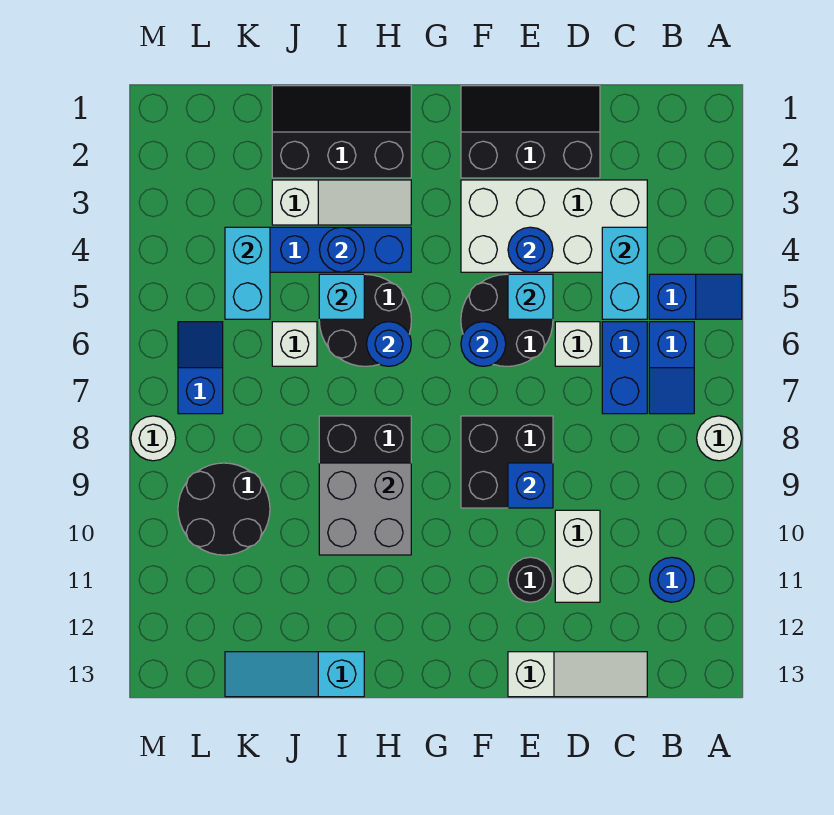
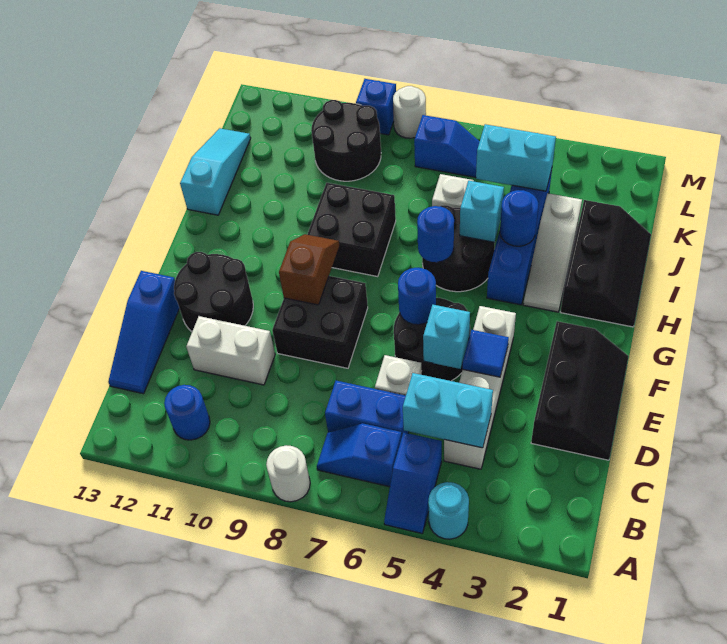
none -> cyan 1x1 round brick [428,482,469,539]
white 2x4 brick [461,180,647,272] -> white 1x4 brick [444,306,516,469]
white 1x3 slope [508,652,647,697] -> blue 1x3 slope [108,271,180,394]
blue 1x1 round brick [508,227,553,272] -> blue 1x1 tile [463,330,509,377]
blue 1x1 brick [508,463,553,508] -> blue 1x1 brick moved to [356,79,396,135]
black 1x1 round brick [508,557,553,602] -> black 2x2 round brick [174,252,253,331]
none -> brown 1x2 slope [279,234,339,305]
grey 2x2 brick [319,463,411,555] -> none

